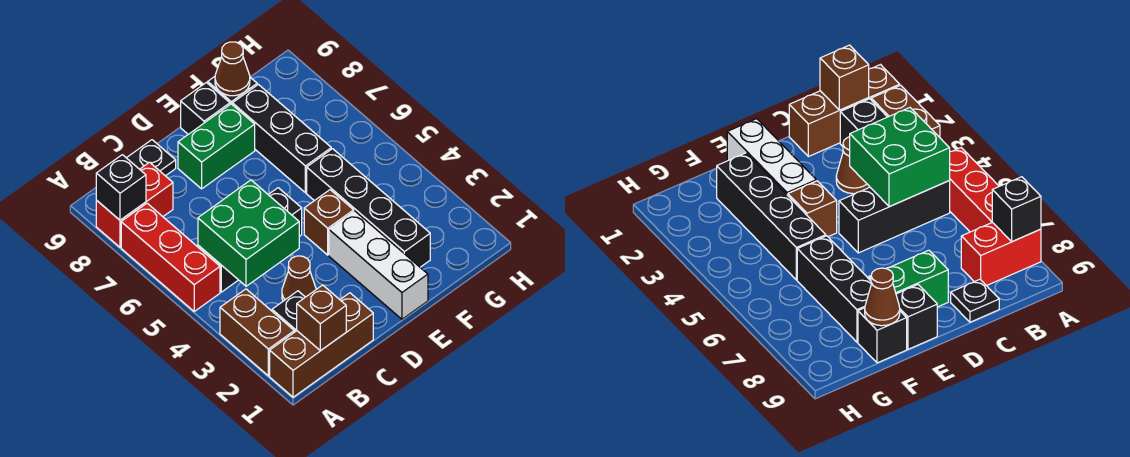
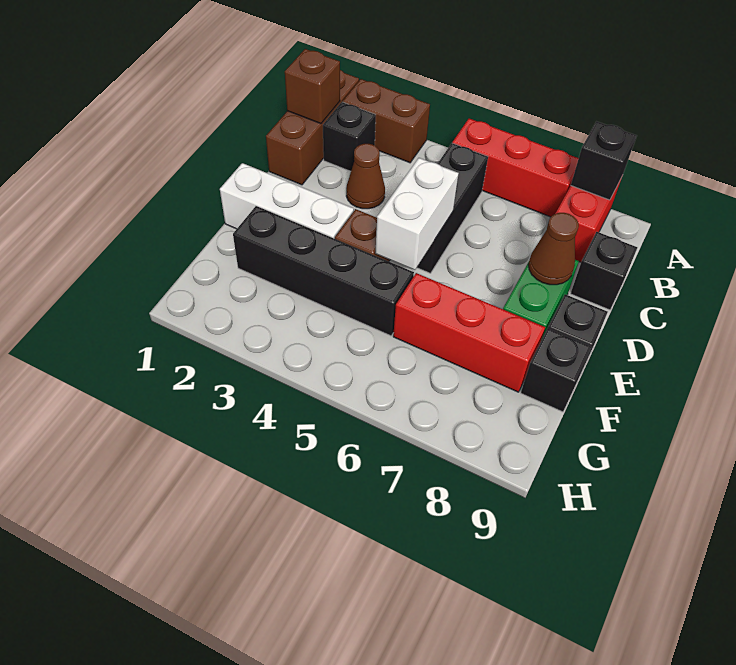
green 2x2 brick [198,180,299,286] -> none
black 1x1 plate [127,140,176,176] -> black 1x1 brick [571,232,637,310]
none -> white 1x2 brick [375,158,459,270]
black 1x3 brick [232,84,331,193] -> red 1x3 brick [393,273,545,392]
brown 1x1 cone [215,42,250,96] -> brown 1x1 cone moved to [528,213,579,285]

